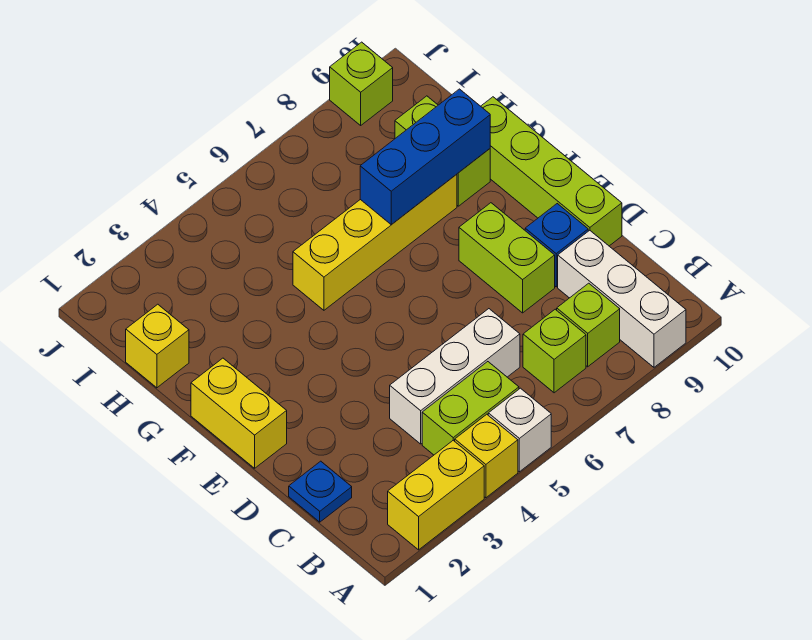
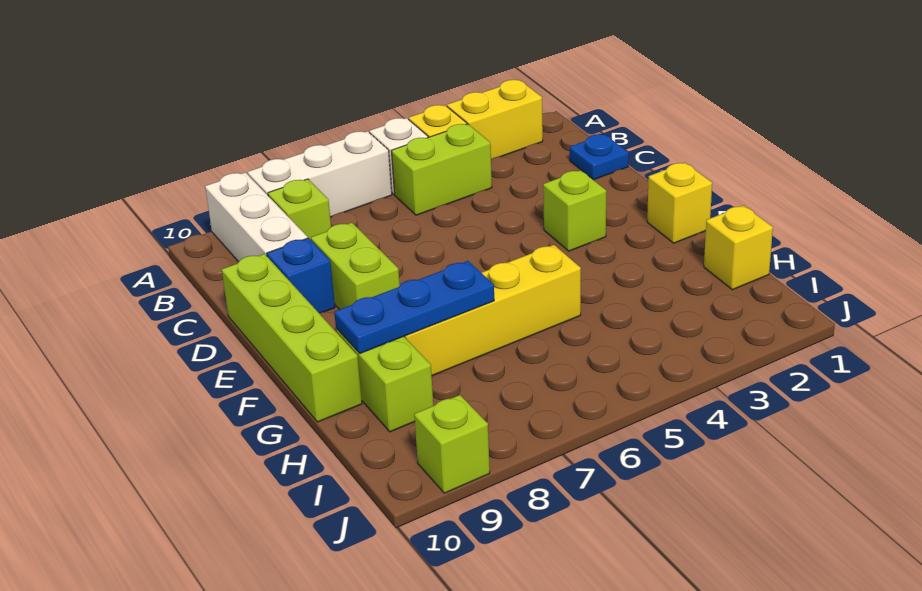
lime 1x1 brick [523,309,586,393] -> lime 1x1 brick moved to [543,170,606,251]
white 1x3 brick [390,309,520,444] -> white 1x3 brick moved to [248,131,392,217]
yellow 1x2 brick [191,358,287,468] -> yellow 1x1 brick [647,163,712,243]
blue 1x3 brick [360,89,490,225] -> blue 1x3 plate [334,261,494,354]

